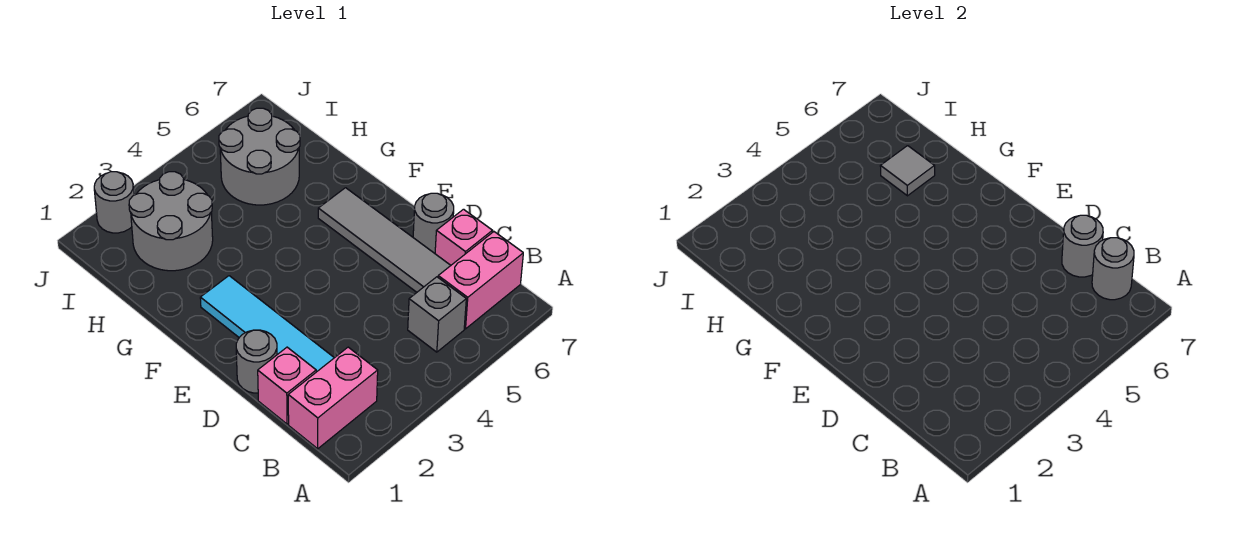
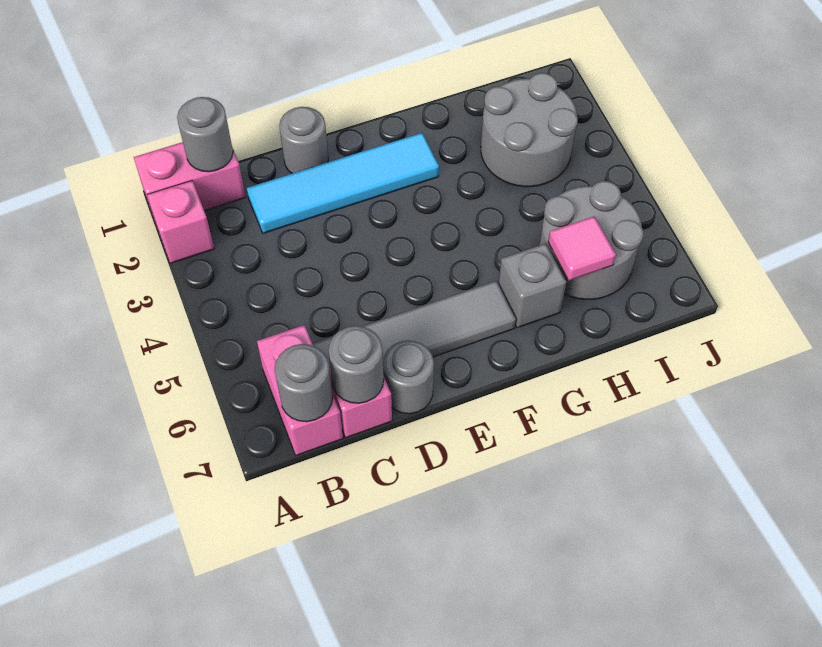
pink 1x2 brick [288,347,378,449] -> pink 1x2 brick turned to [134,142,245,218]
grey 1x1 brick [408,277,466,352] -> grey 1x1 brick moved to [498,243,566,328]
pink 1x1 brick [258,347,316,424] -> pink 1x1 brick moved to [147,181,214,263]
grey 1x1 tile [880,146,935,196] -> pink 1x1 tile [548,216,616,280]
grey 1x1 round brick [94,172,134,233] -> grey 1x1 round brick moved to [177,97,233,172]

